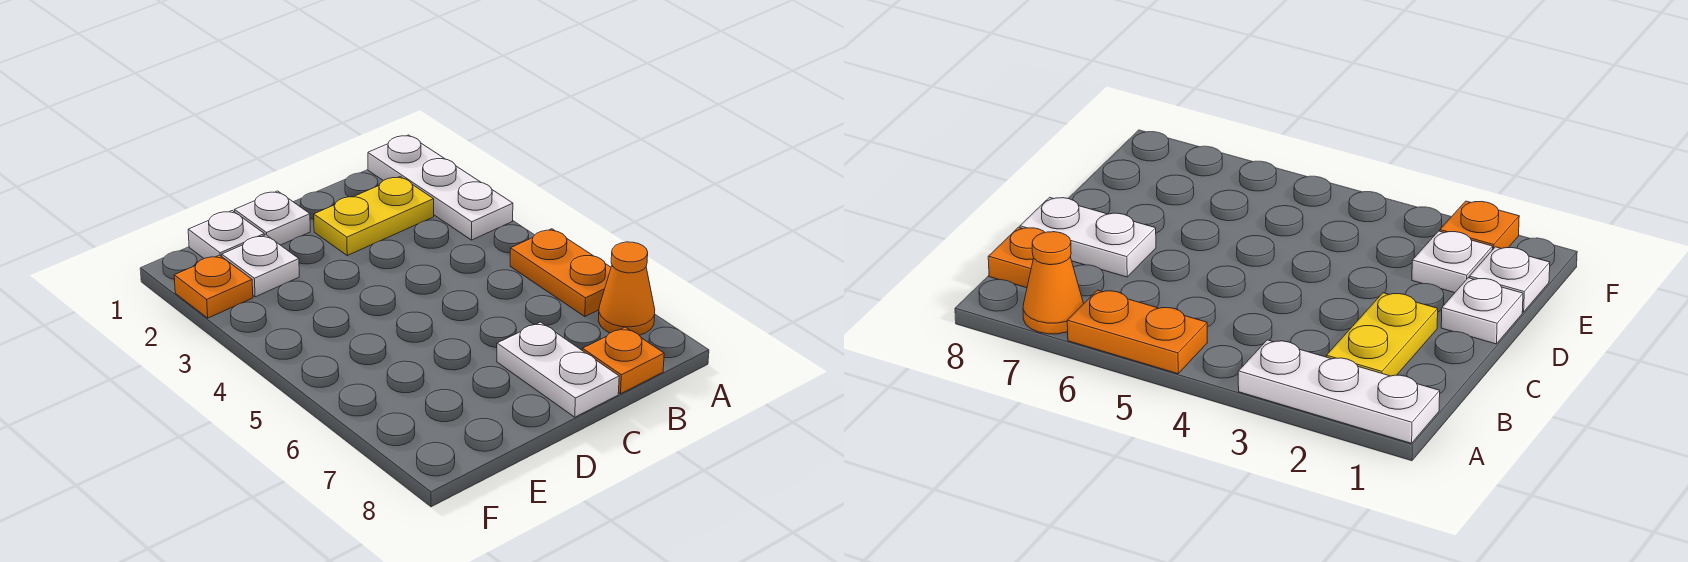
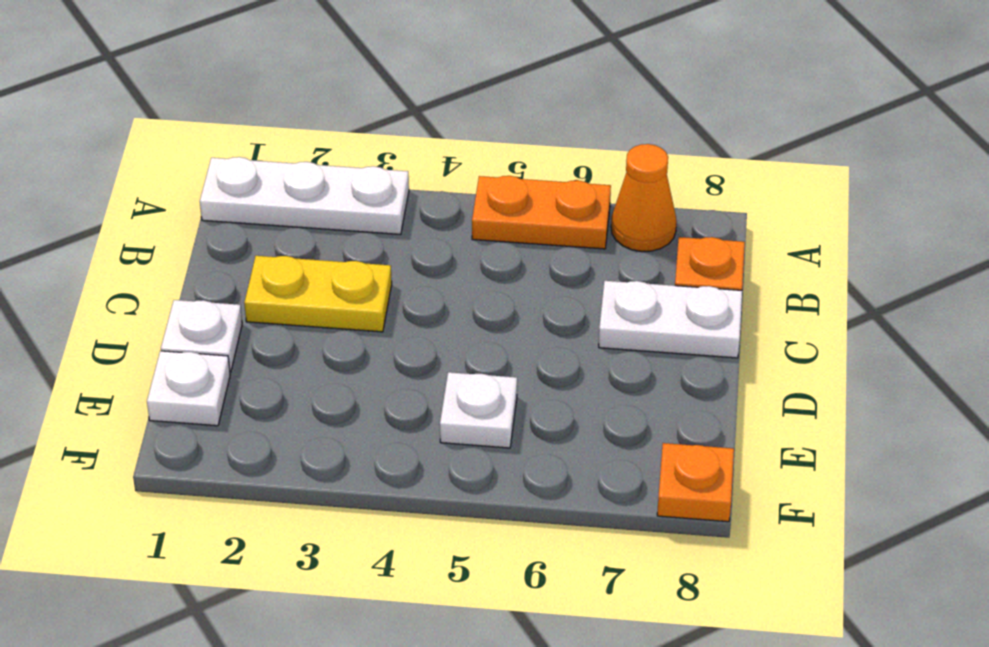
yellow 1x2 plate [314,177,434,255] -> yellow 1x2 plate turned to [244,256,392,332]
white 1x1 plate [222,235,299,297] -> white 1x1 plate moved to [440,372,517,448]
orange 1x1 plate [174,255,253,318] -> orange 1x1 plate moved to [657,443,734,522]

